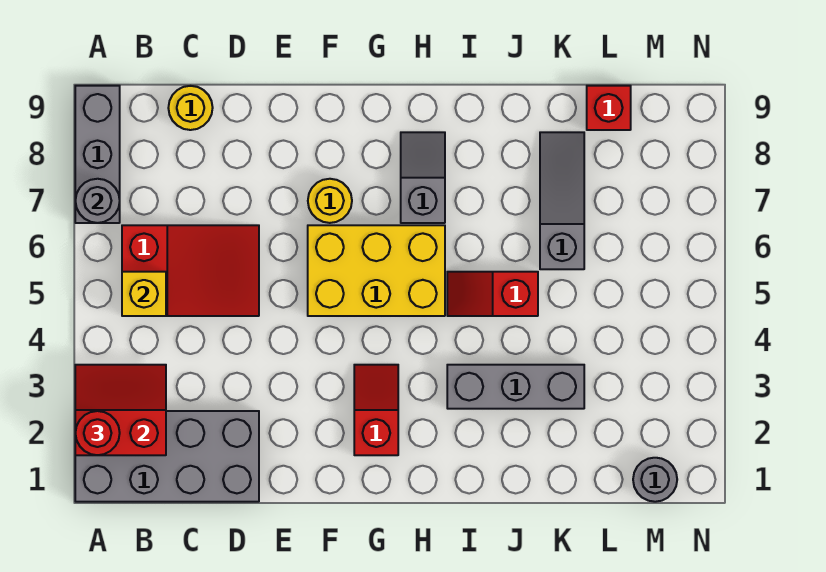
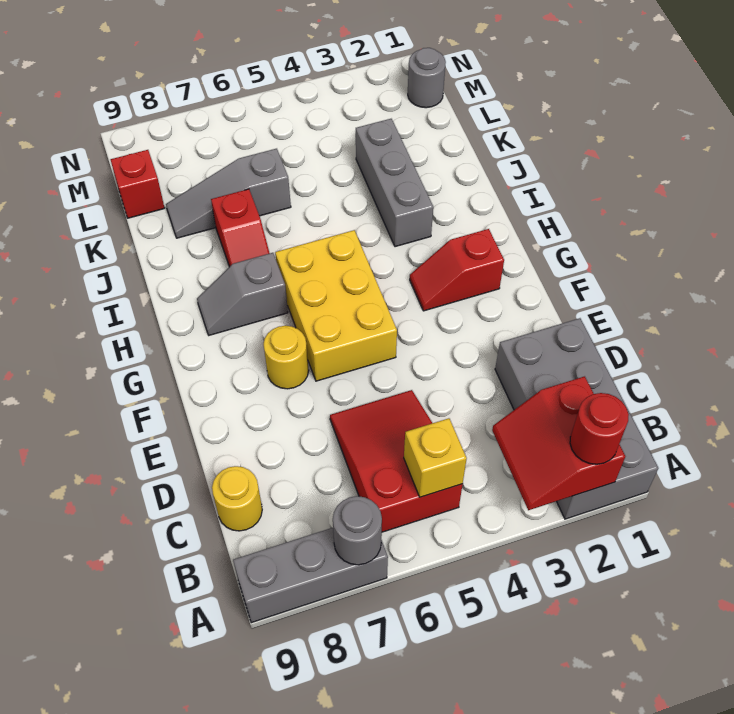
red 1x2 slope [447,272,538,316] -> red 1x2 slope moved to [211,189,270,267]

